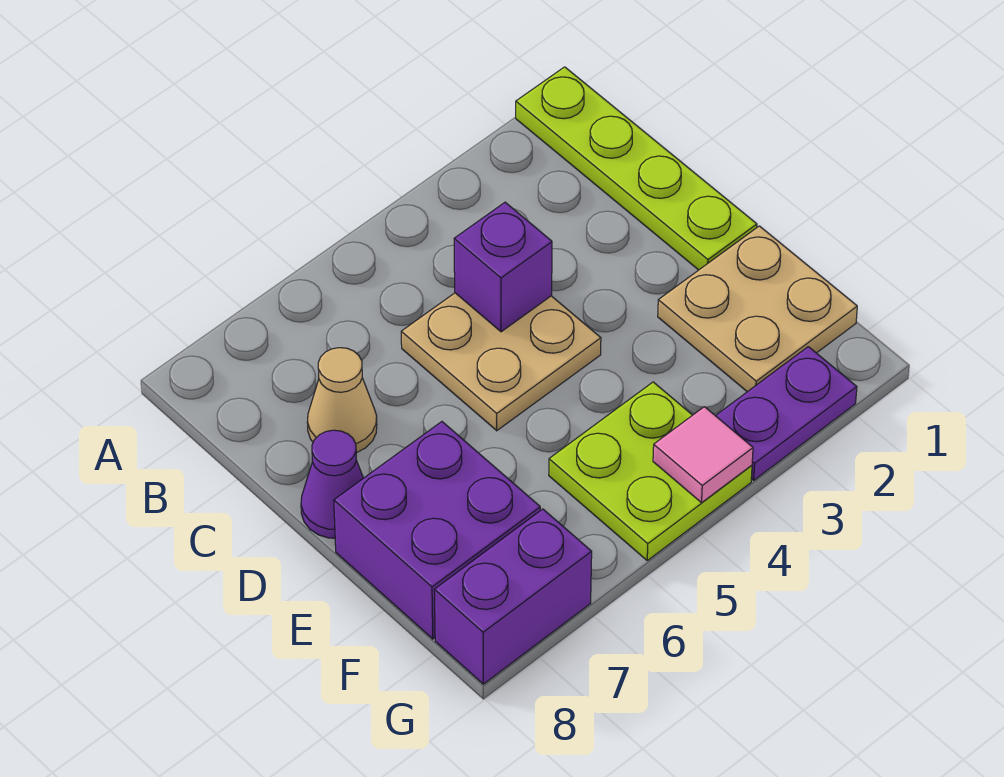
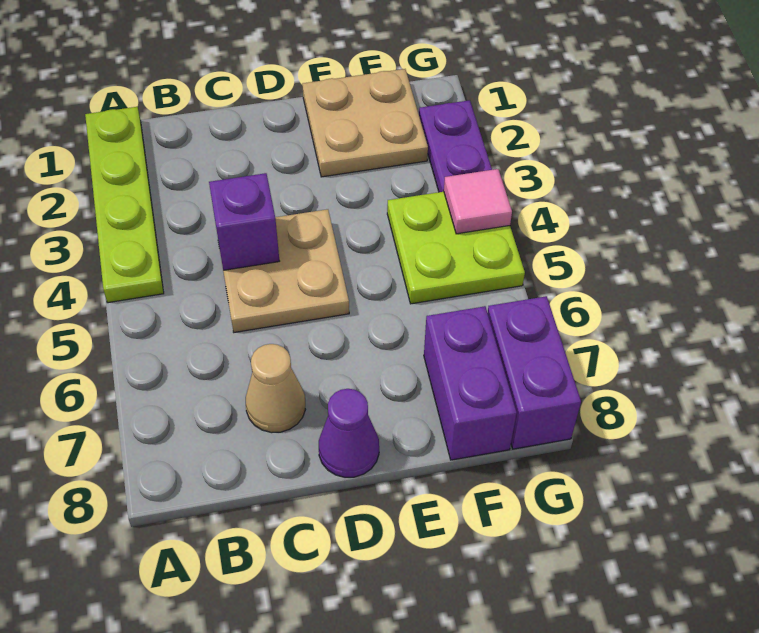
lime 1x4 plate [516,67,757,270] -> lime 1x4 plate turned to [85,107,164,303]
purple 2x2 brick [334,422,540,639] -> purple 1x2 brick [424,306,517,460]

